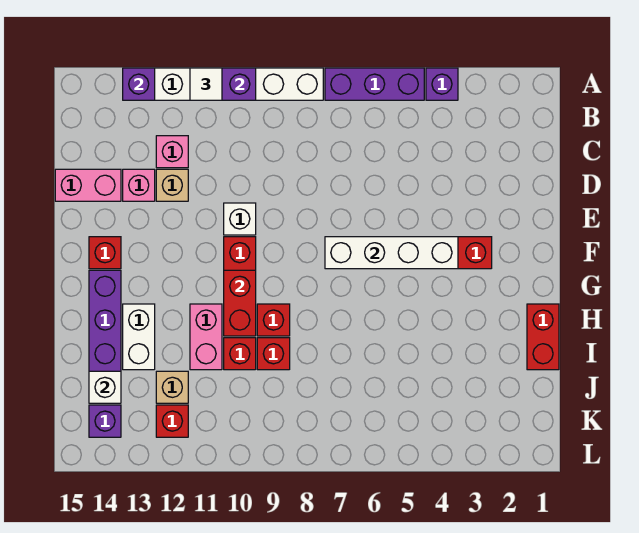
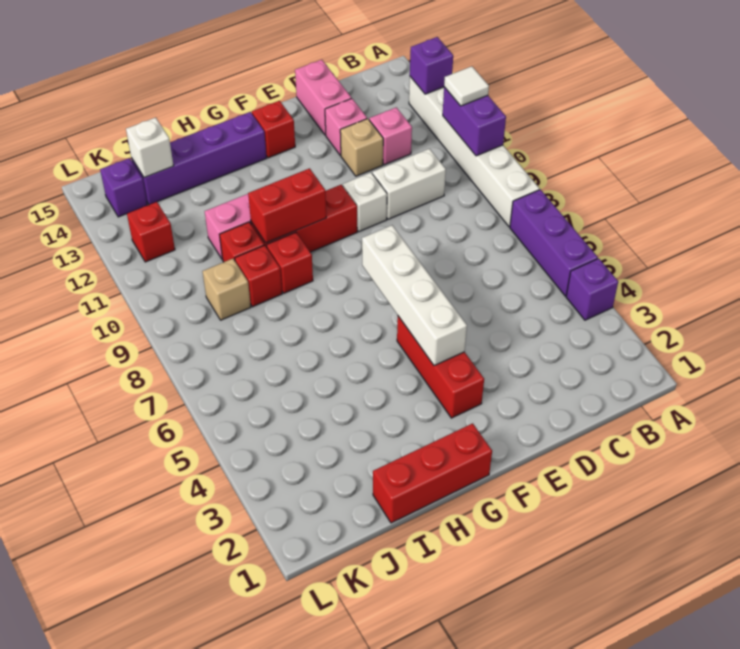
red 1x2 brick [527,304,559,370] -> red 1x3 brick [373,423,492,523]
white 1x2 brick [123,304,155,370] -> white 1x2 brick moved to [373,149,446,219]
tan 1x1 brick [156,371,188,403] -> tan 1x1 brick moved to [203,259,251,320]

